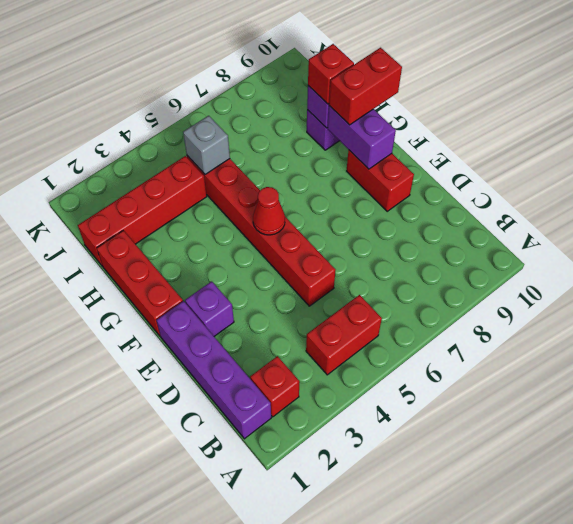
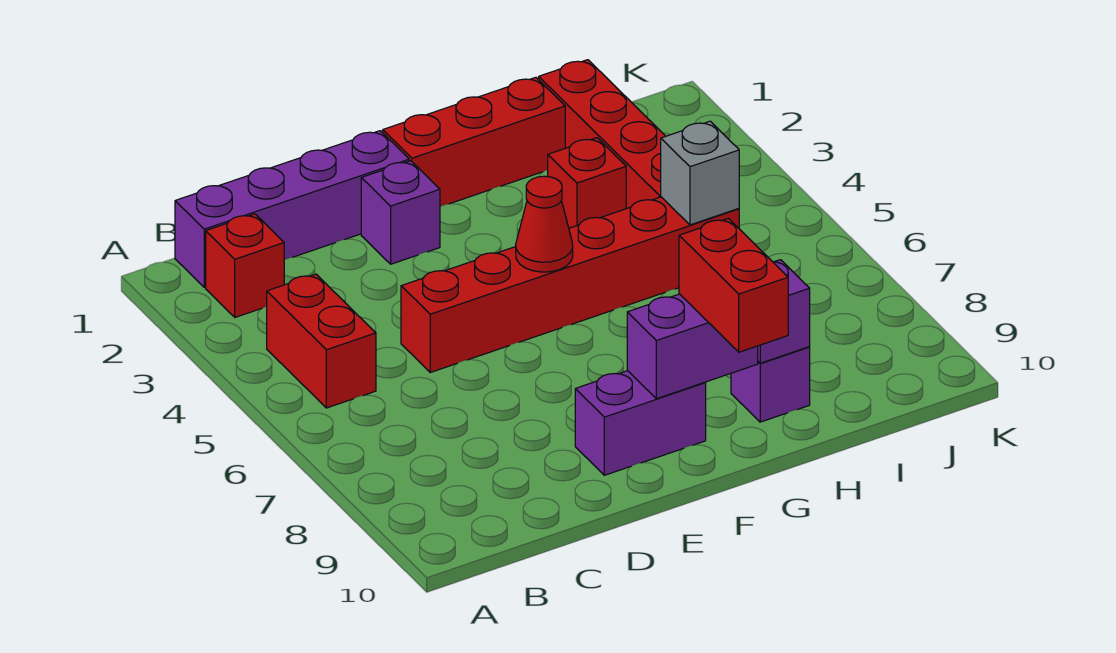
red 1x2 brick [347,150,414,211] -> purple 1x2 brick [575,371,706,475]
red 1x1 brick [308,44,354,104] -> red 1x1 brick moved to [548,138,626,228]

